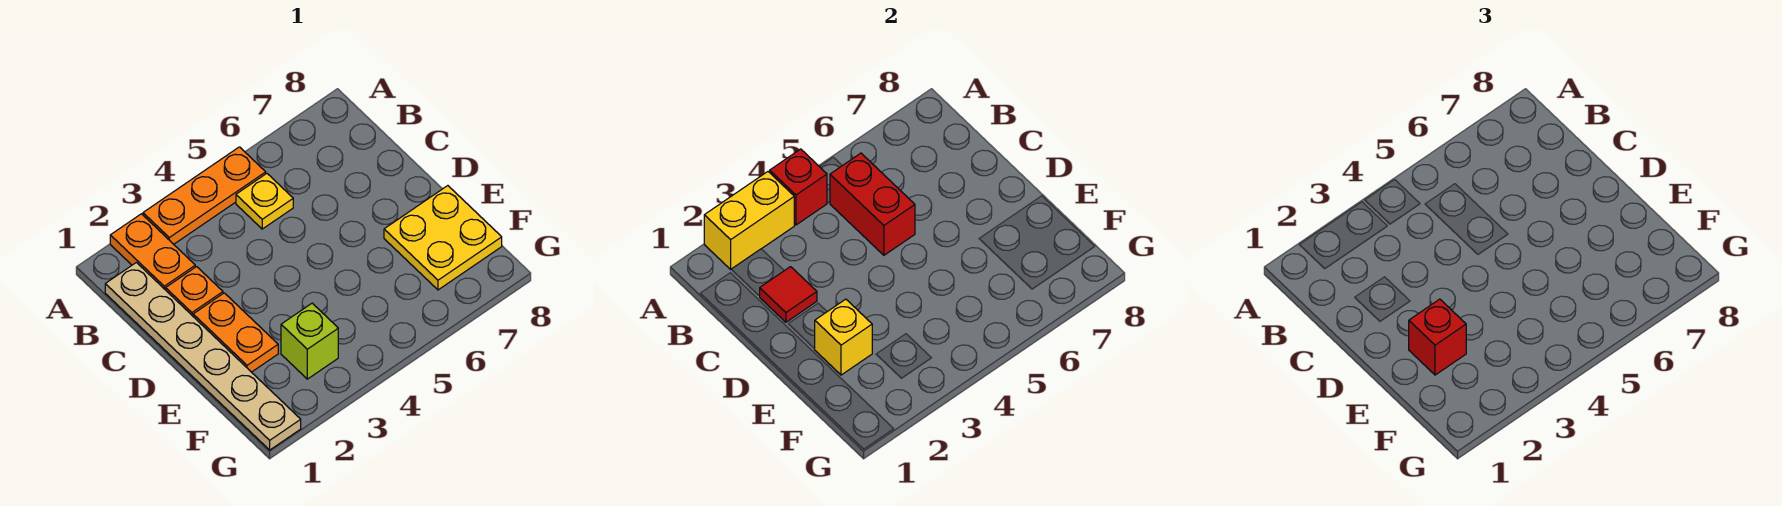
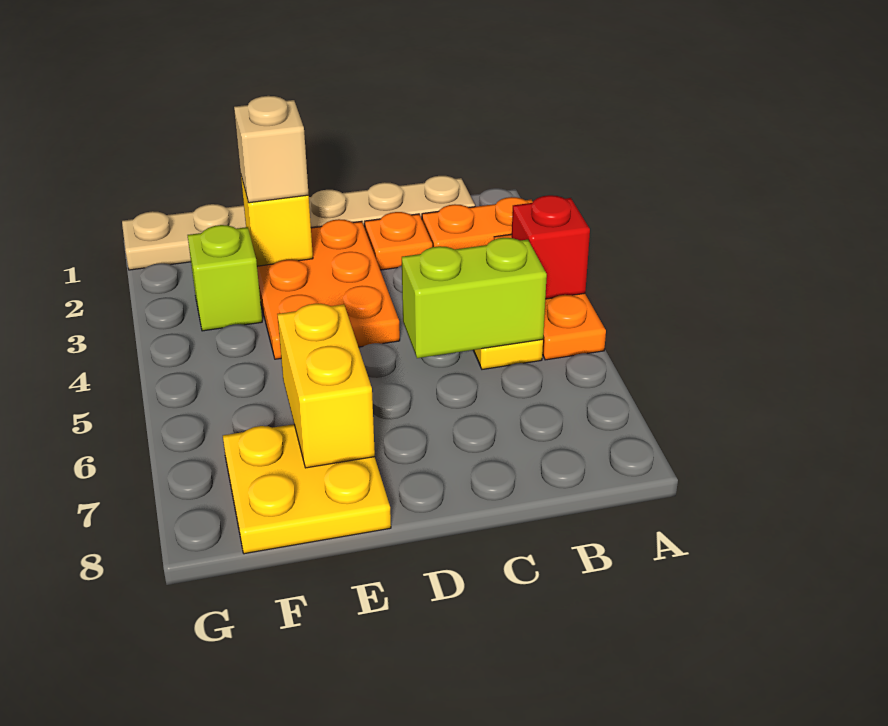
yellow 1x2 brick [704,172,794,269] -> yellow 1x2 brick moved to [277,303,375,468]
red 1x2 brick [830,153,915,255] -> lime 1x2 brick [402,238,547,358]
red 1x1 tile [759,267,817,322] -> none
orange 1x2 plate [193,293,278,372] -> orange 2x3 plate [257,219,400,359]
red 1x1 brick [1409,299,1466,375] -> tan 1x1 brick [234,96,309,203]

